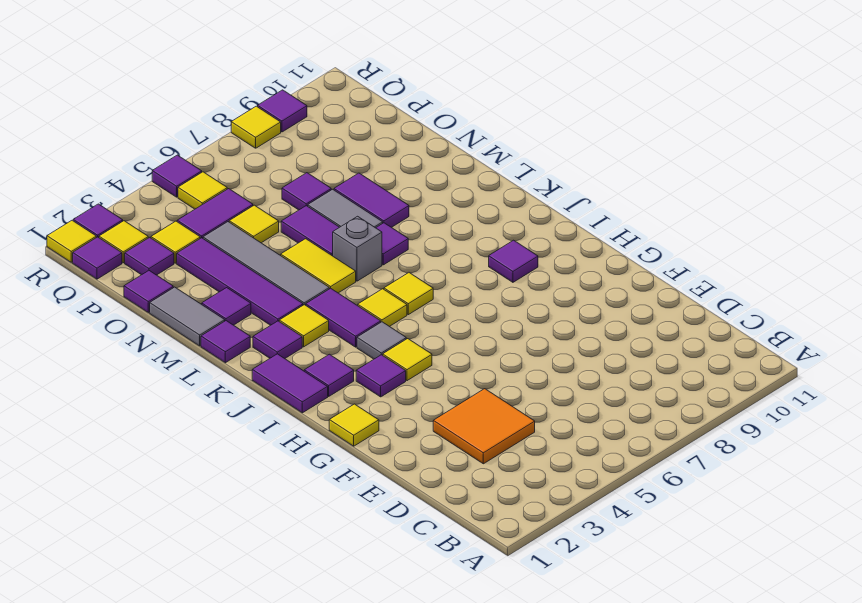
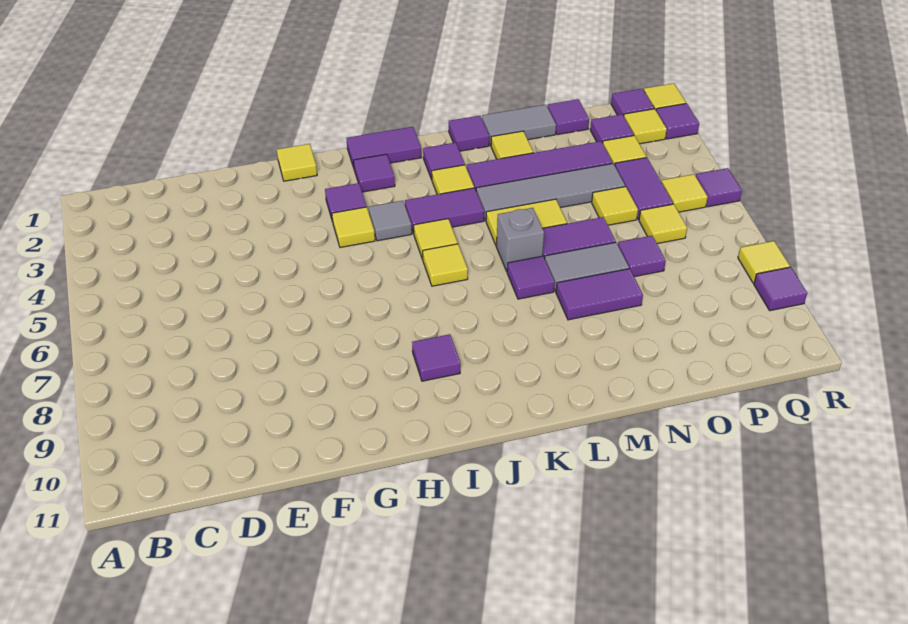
orange 2x2 tile [433,389,535,464] -> none
purple 1x1 tile [202,288,251,325] -> yellow 1x1 tile [491,131,533,159]
none -> yellow 1x1 tile [639,204,687,244]

